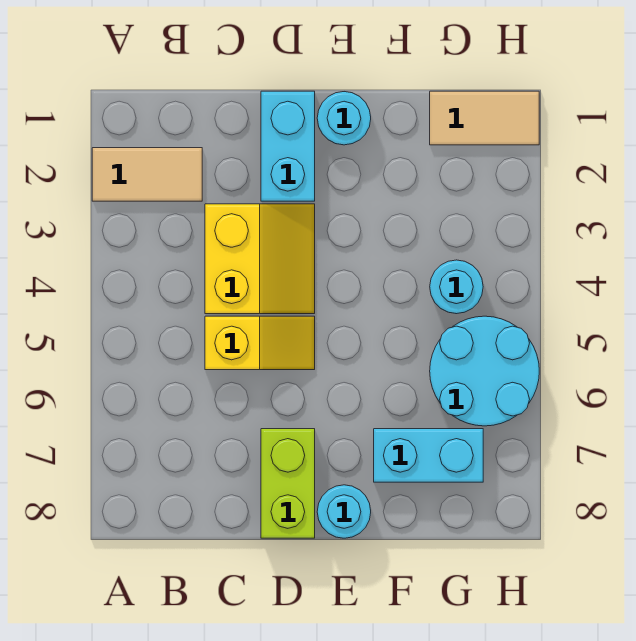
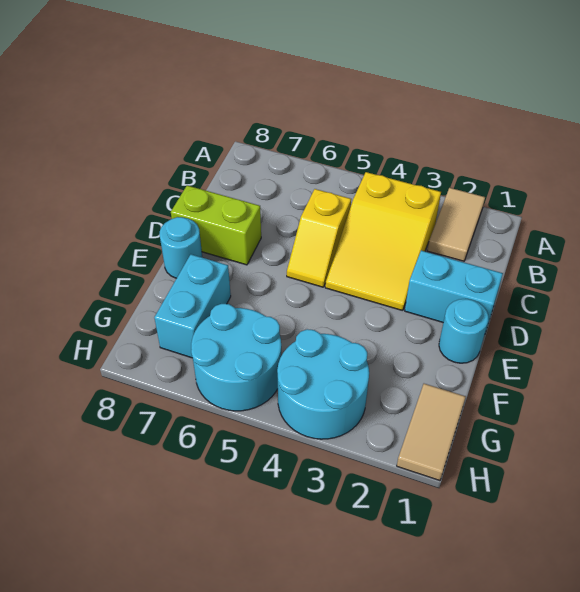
yellow 2x2 slope [205,204,315,314] -> yellow 2x3 slope [325,172,441,311]
cyan 1x1 round brick [430,260,483,314] -> cyan 2x2 round brick [277,329,369,439]

